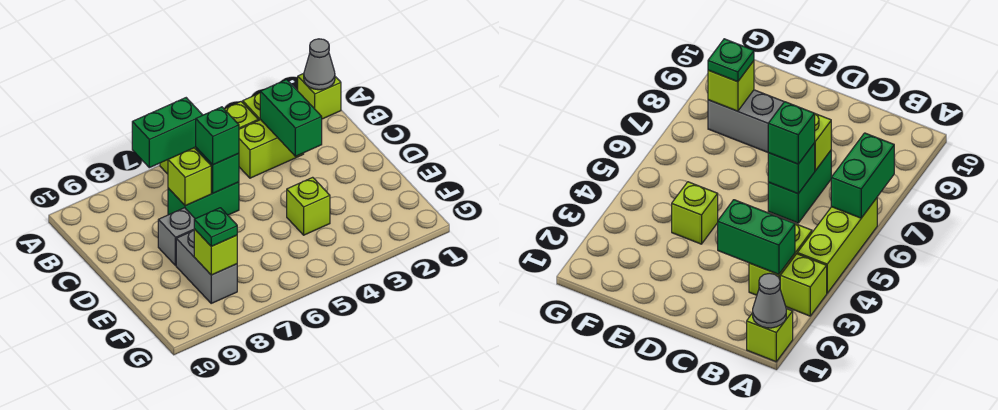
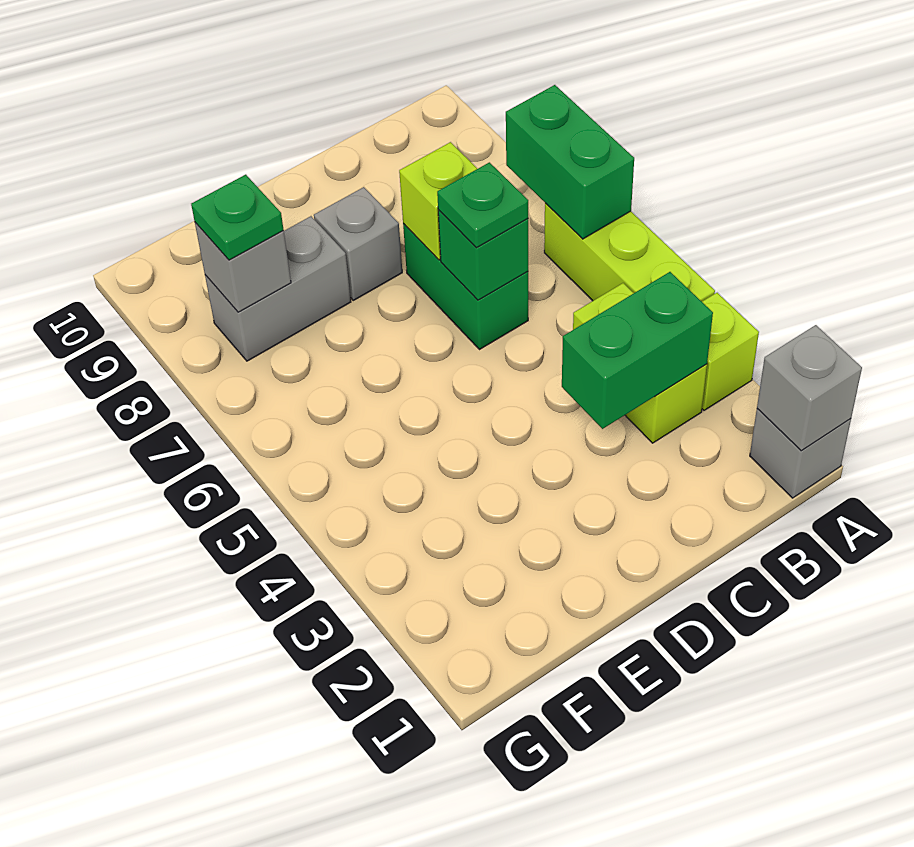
lime 1x1 brick [298,74,341,119] -> grey 1x1 brick [750,409,851,498]
grey 1x1 cone [304,39,335,90] -> grey 1x1 brick [757,325,862,451]
green 1x1 brick [196,107,239,165] -> green 1x1 plate [437,162,528,248]
lime 1x1 brick [287,177,330,235] -> none
lime 1x1 brick [194,229,237,275] -> grey 1x1 brick [195,223,291,312]

